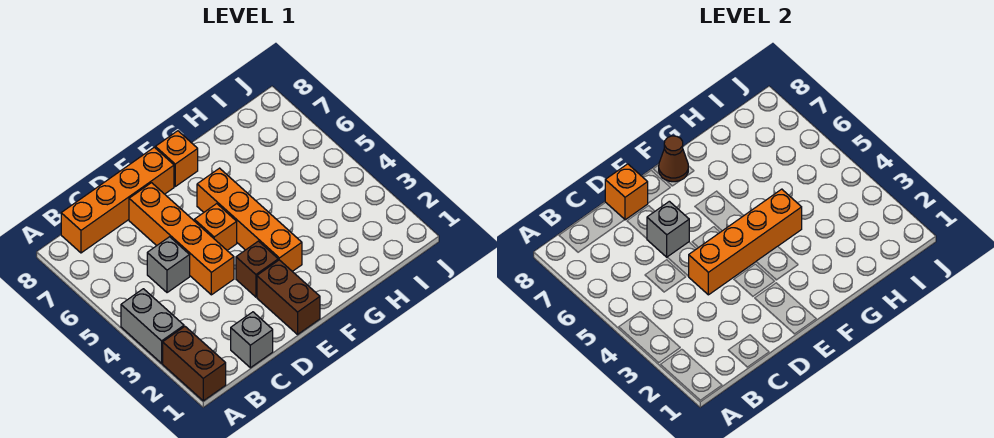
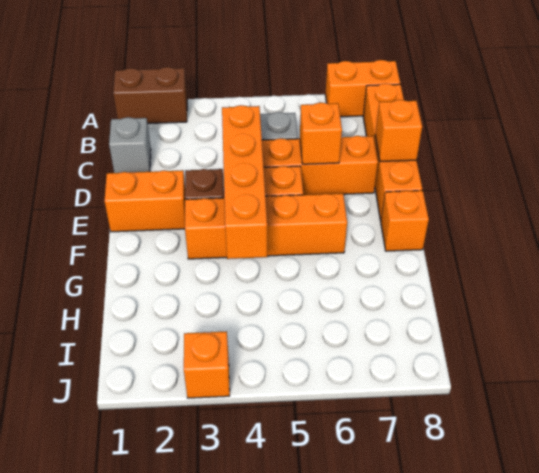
grey 1x2 brick [121,289,184,363] -> none
none -> orange 1x2 brick [325,60,400,117]
grey 1x1 brick [647,201,689,257] -> orange 1x1 brick [300,103,342,164]
brown 1x2 brick [257,260,320,334] -> orange 1x2 brick [104,170,185,232]
brown 1x1 cone [659,136,688,182] -> none
none -> orange 1x1 brick [184,331,230,398]

